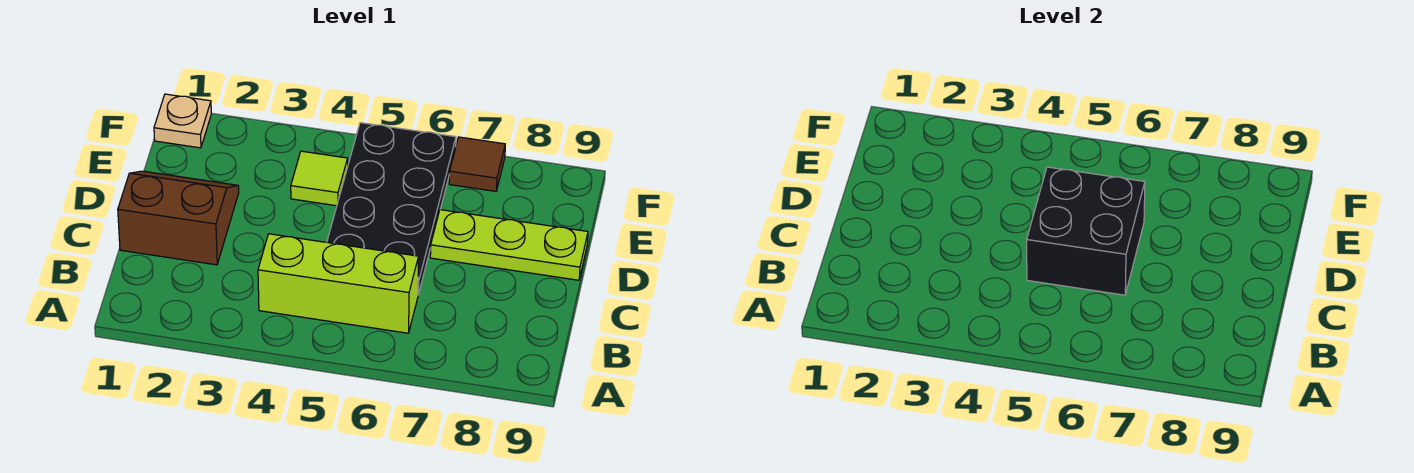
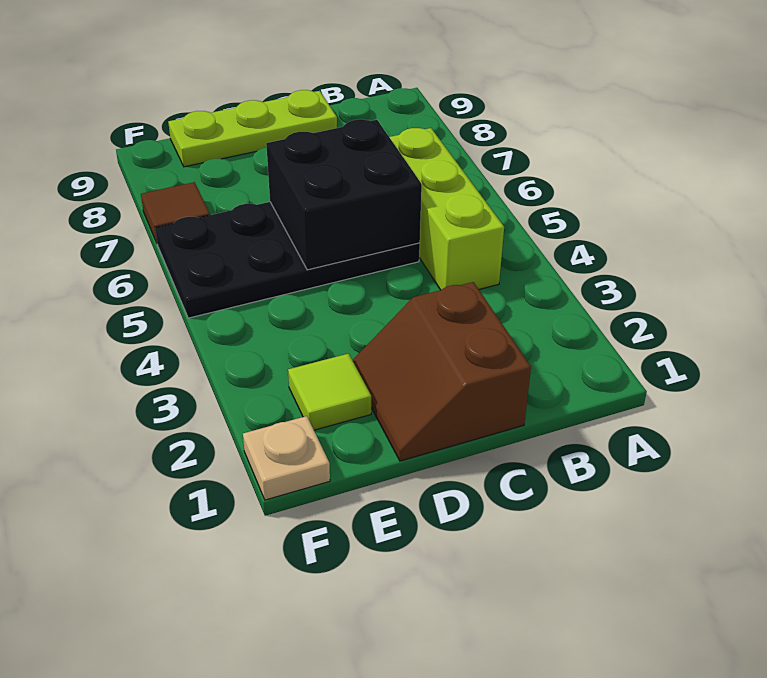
lime 1x3 plate [430,210,588,280] -> lime 1x3 plate turned to [168,90,337,167]
lime 1x1 tile [291,151,348,206] -> lime 1x1 tile moved to [288,354,371,430]

